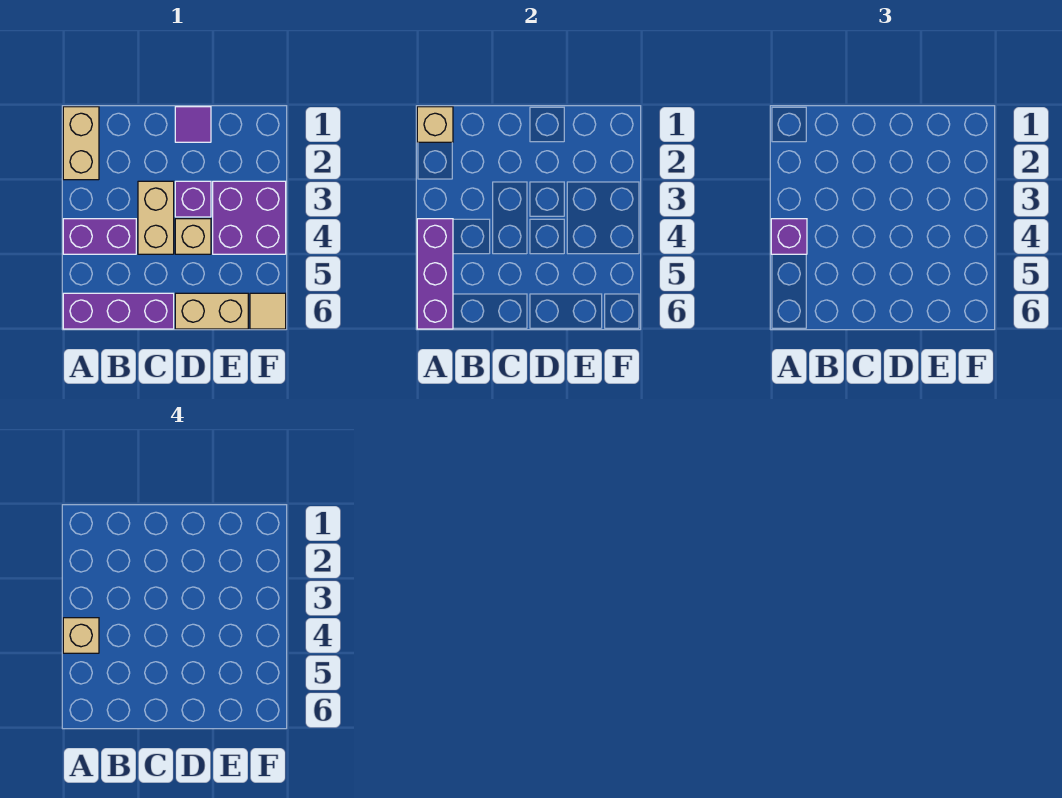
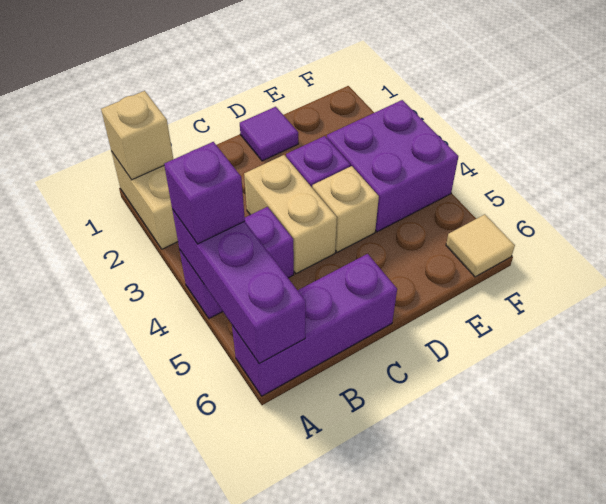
tan 1x1 brick [63,618,99,653] -> none
tan 1x2 brick [175,293,248,329] -> none

